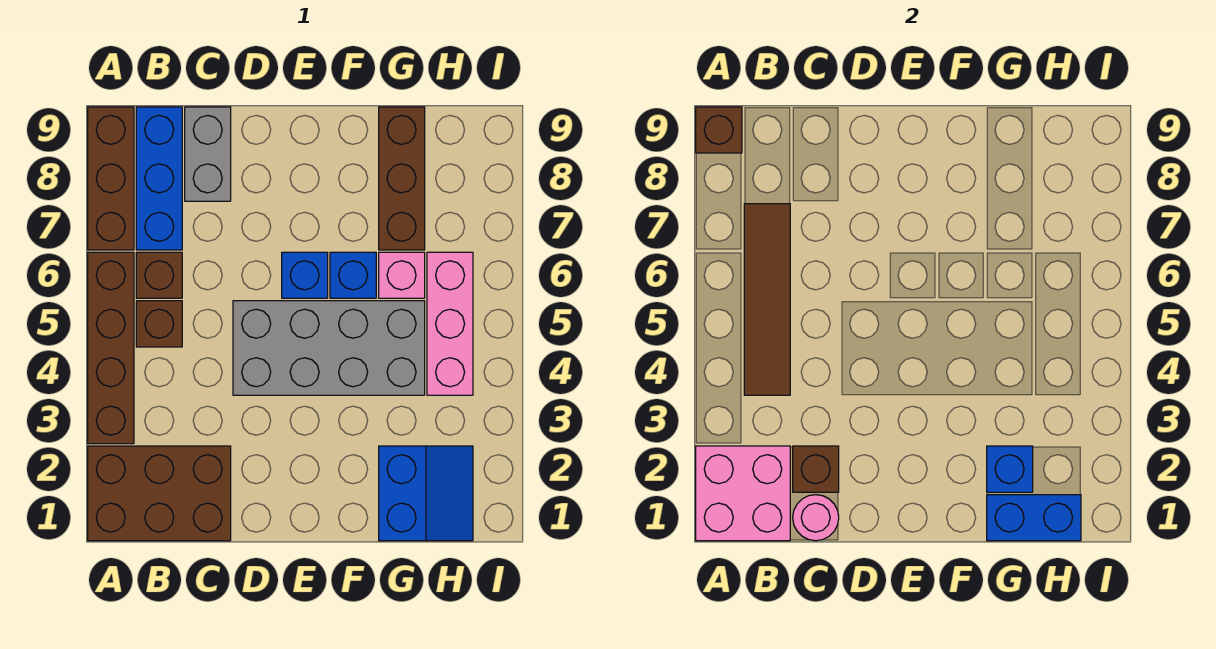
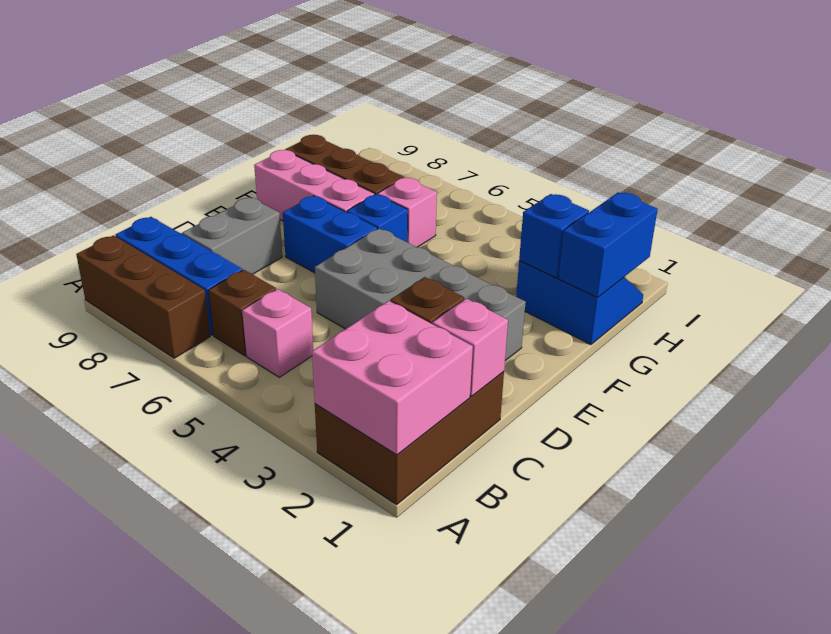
brown 1x4 brick [88,252,134,444] -> none
brown 1x1 brick [696,107,742,153] -> none
brown 1x4 tile [744,204,790,395] -> none
brown 1x1 brick [136,301,182,347] -> pink 1x1 brick [242,289,313,377]
pink 1x1 round brick [793,495,839,541] -> pink 1x1 brick [432,299,508,396]
grey 1x2 brick [185,107,231,201] -> grey 1x2 brick turned to [182,197,282,274]
grey 2x4 brick [233,301,425,395] -> grey 2x4 brick turned to [315,229,526,361]
blue 1x1 brick [282,252,328,298] -> blue 1x2 brick [283,196,377,273]
pink 1x3 brick [427,252,473,395] -> pink 1x3 brick moved to [254,150,375,221]

